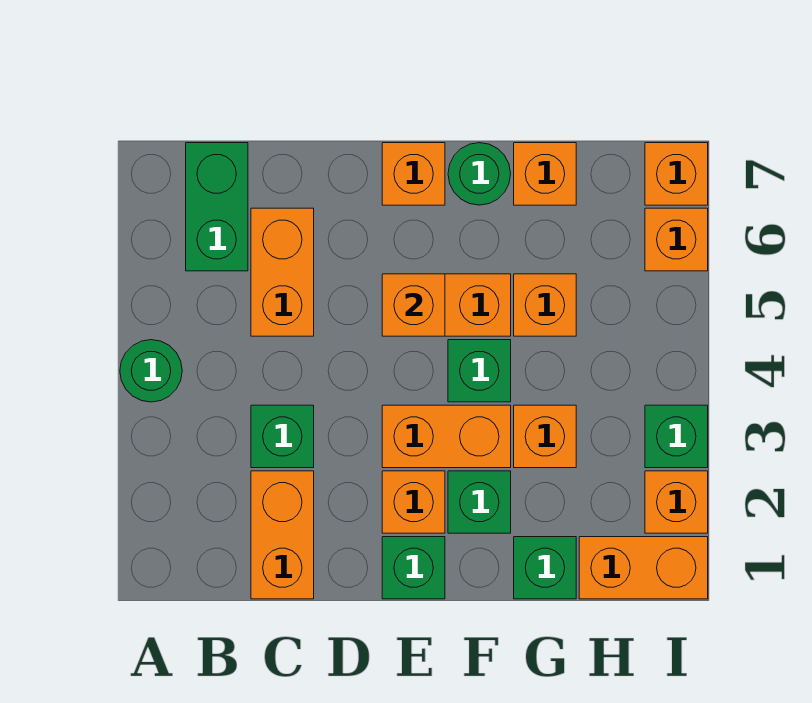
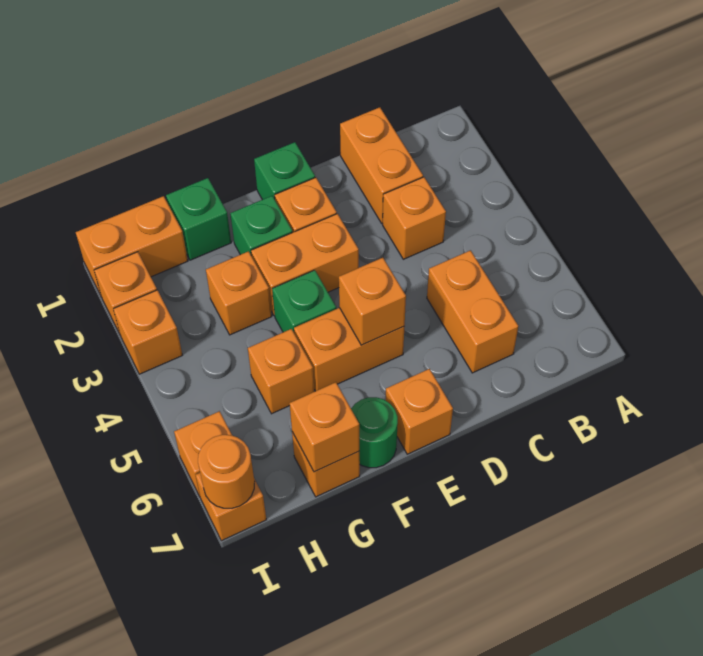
green 1x1 round brick [120,340,182,402] -> none
green 1x2 brick [186,143,248,271] -> none
green 1x1 brick [251,405,314,468] -> orange 1x1 brick [383,177,446,259]
none -> orange 1x1 brick [290,382,359,472]
green 1x1 brick [645,405,708,468] -> orange 1x1 brick [113,290,182,374]
none -> orange 1x1 round brick [198,435,254,508]

